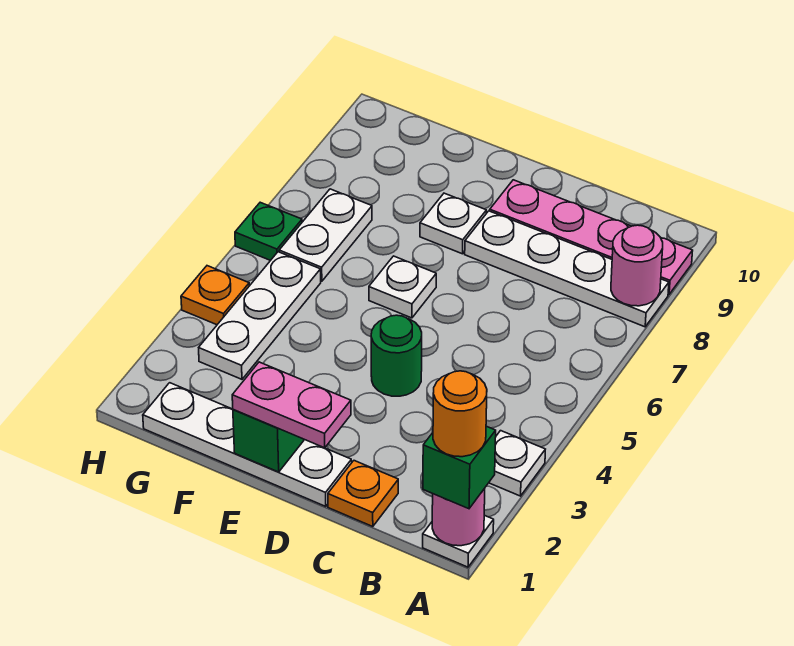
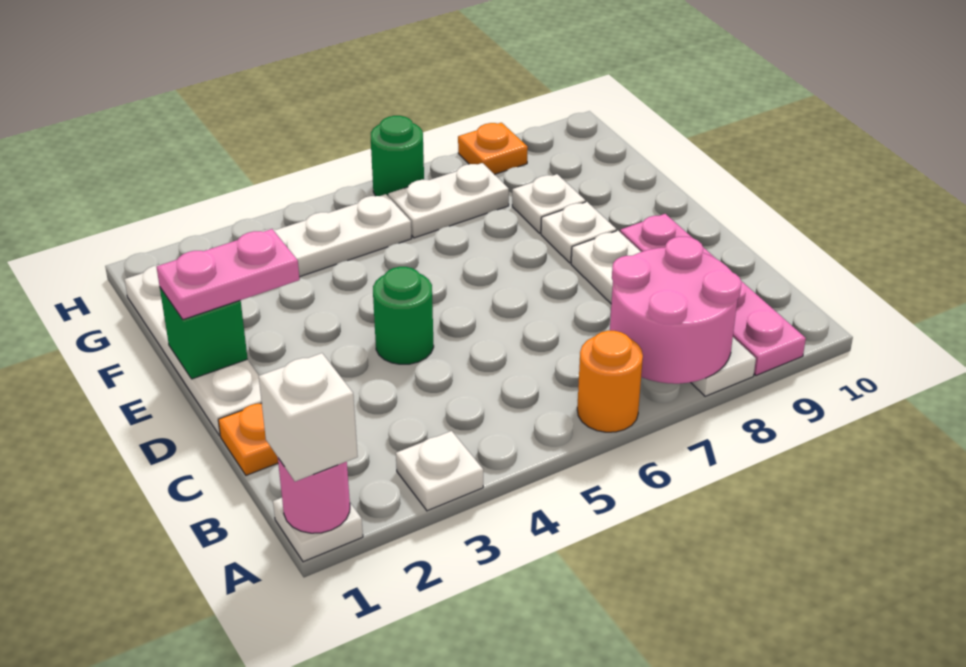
green 1x1 brick [423,426,496,509] -> white 1x1 brick [259,353,358,481]
orange 1x1 round brick [433,371,487,457] -> orange 1x1 round brick moved to [577,331,643,432]
pink 1x1 round brick [611,225,663,306] -> pink 2x2 round brick [610,237,741,384]
pink 1x2 plate [232,362,351,448] -> pink 1x2 plate turned to [157,229,300,320]
white 1x1 plate [369,256,436,318] -> white 1x1 plate moved to [512,174,586,233]
orange 1x1 plate [181,266,249,325] -> orange 1x1 plate moved to [458,123,528,175]
green 1x1 plate [235,202,302,261] -> green 1x1 round brick [371,116,424,196]

